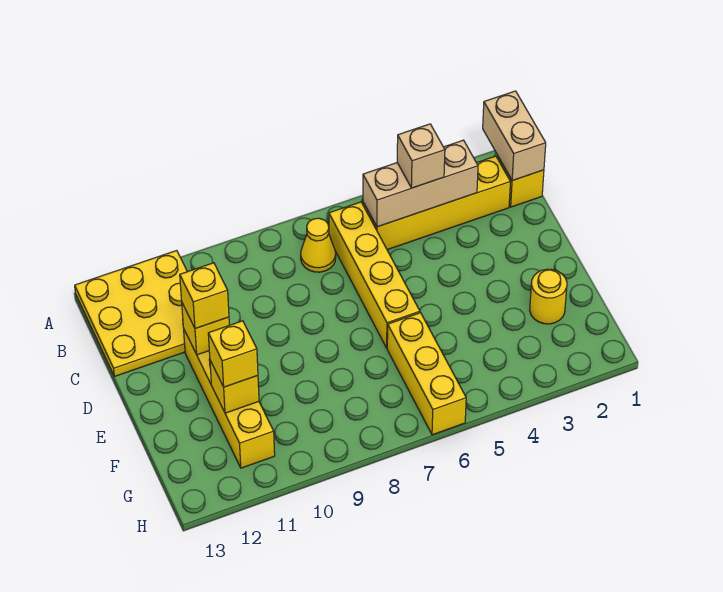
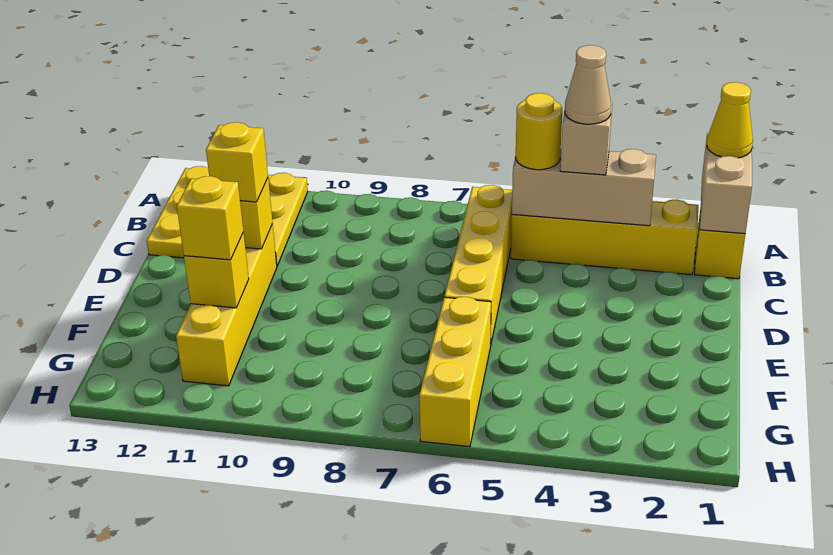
none -> tan 1x1 cone [565,45,611,124]
yellow 1x1 cone [301,218,336,272] -> yellow 1x1 cone moved to [707,82,753,158]
yellow 1x1 round brick [530,269,567,324] -> yellow 1x1 round brick moved to [516,93,562,170]

